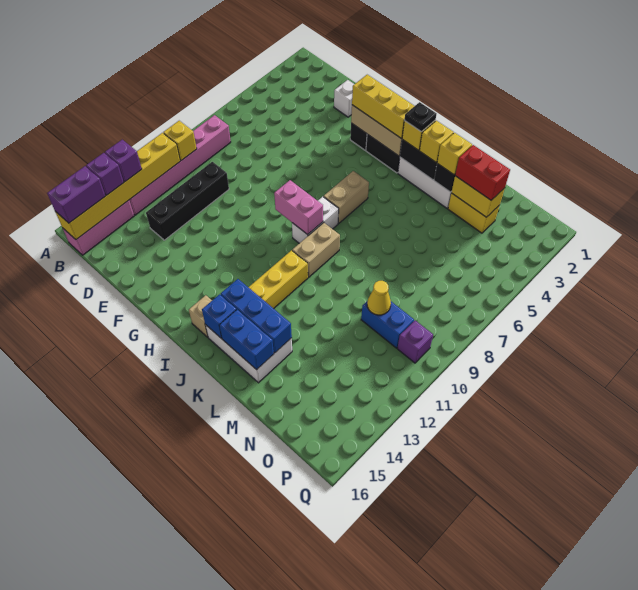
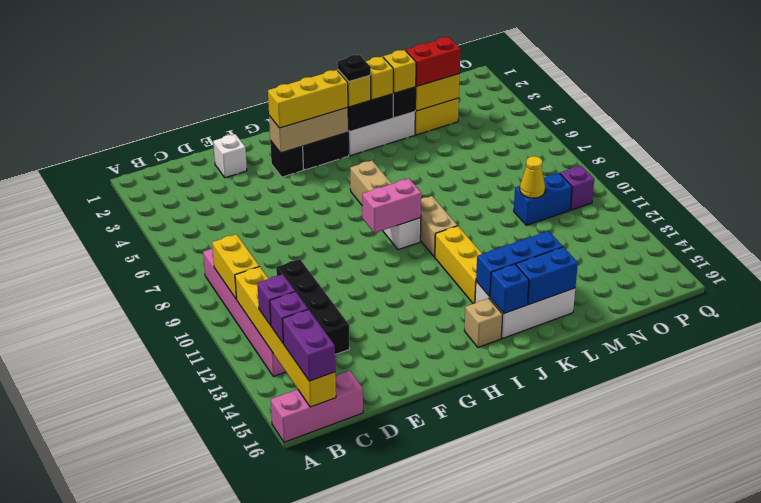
yellow 1x1 brick [163,121,197,161] -> yellow 1x2 brick [212,234,259,299]
pink 1x3 brick [63,200,134,255] -> pink 1x3 brick turned to [271,371,363,442]

